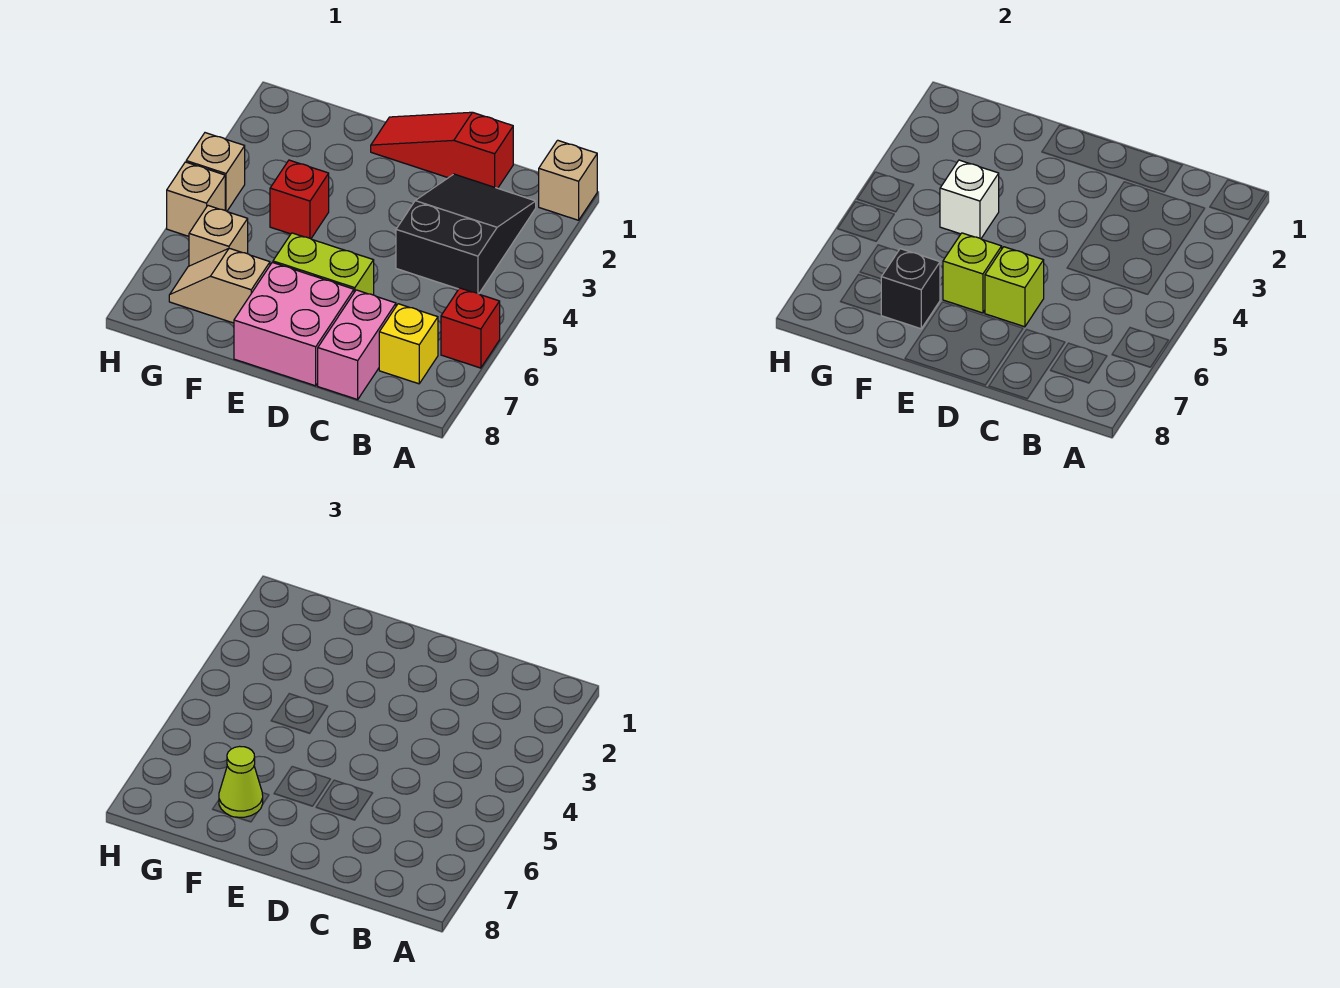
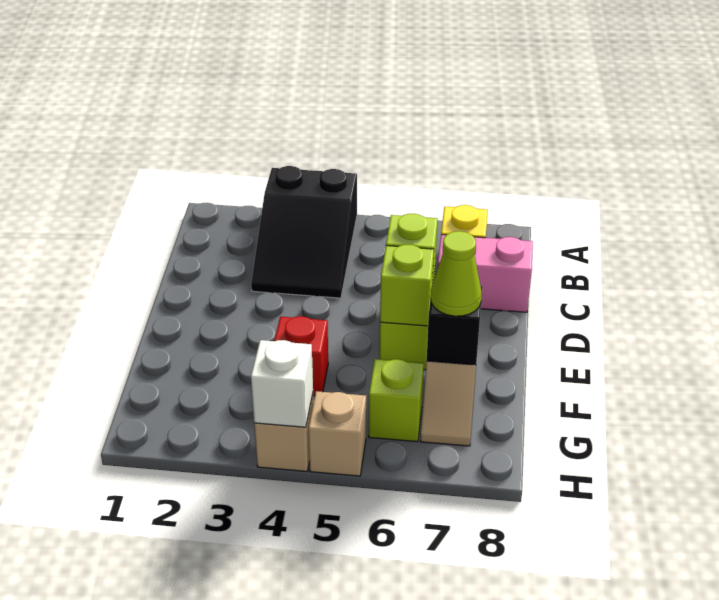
tan 1x1 brick [539,140,597,220] -> none
red 1x1 brick [441,288,500,368] -> none
black 2x3 slope [396,174,536,294] -> black 2x3 slope turned to [251,166,357,298]
red 1x3 slope [371,112,513,188] -> none
pink 2x2 brick [234,262,354,386] -> none
white 1x1 brick [940,160,999,239] -> white 1x1 brick moved to [251,340,313,427]
tan 1x1 brick [189,206,248,266] -> lime 1x1 brick [369,359,424,442]

